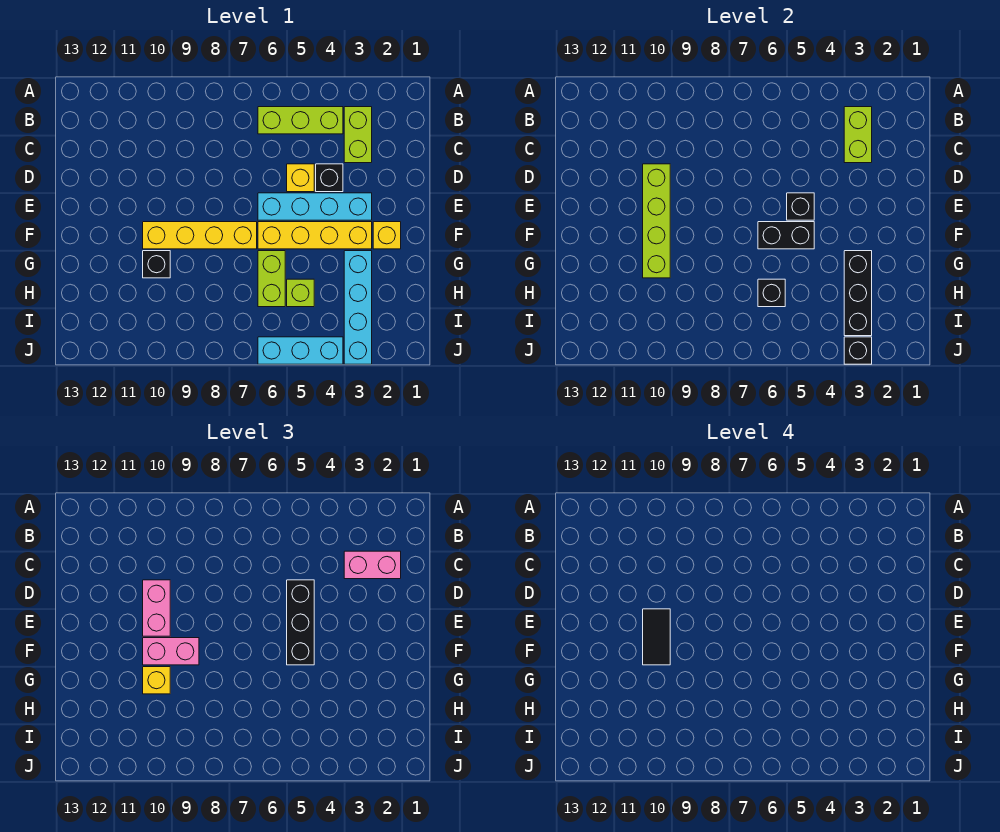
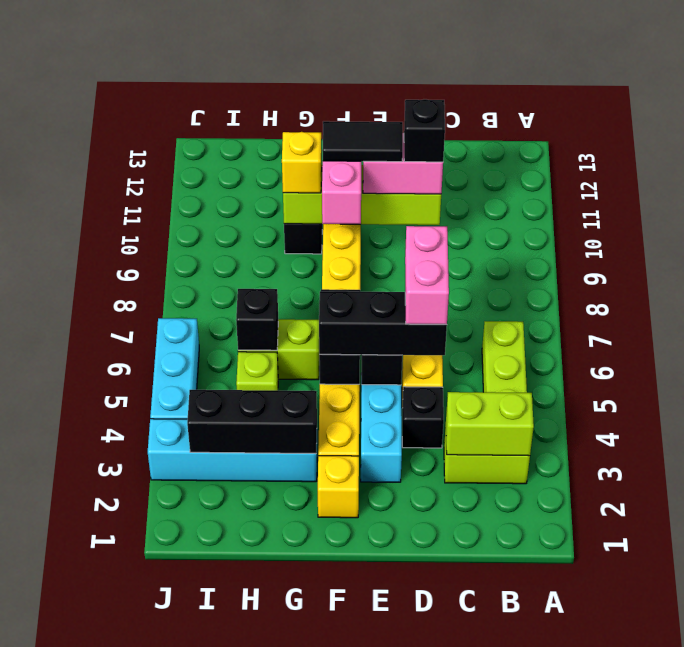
pink 1x2 brick [344,551,401,579] -> pink 1x2 brick moved to [405,226,449,325]
black 1x1 brick [844,337,872,364] -> black 1x1 brick moved to [404,99,445,162]

